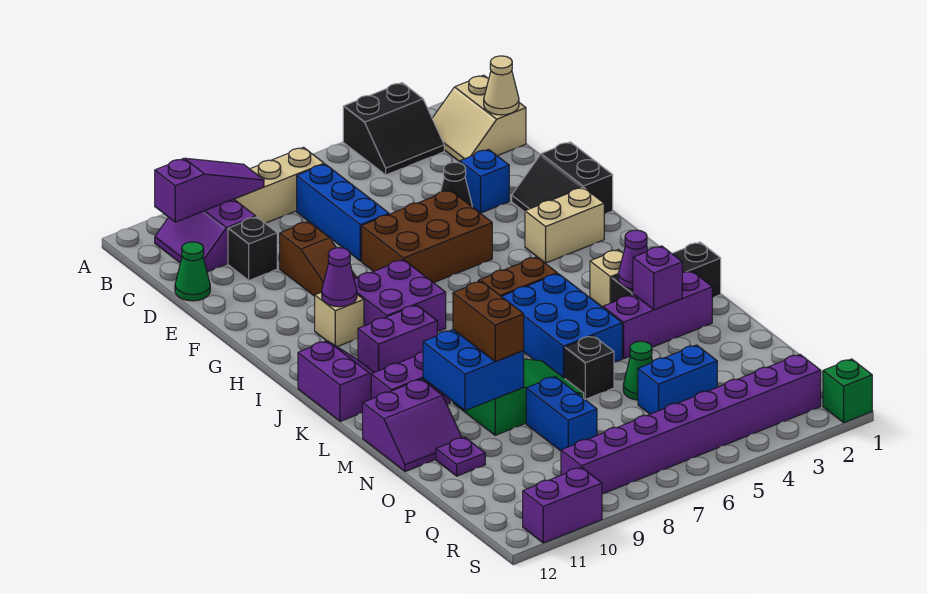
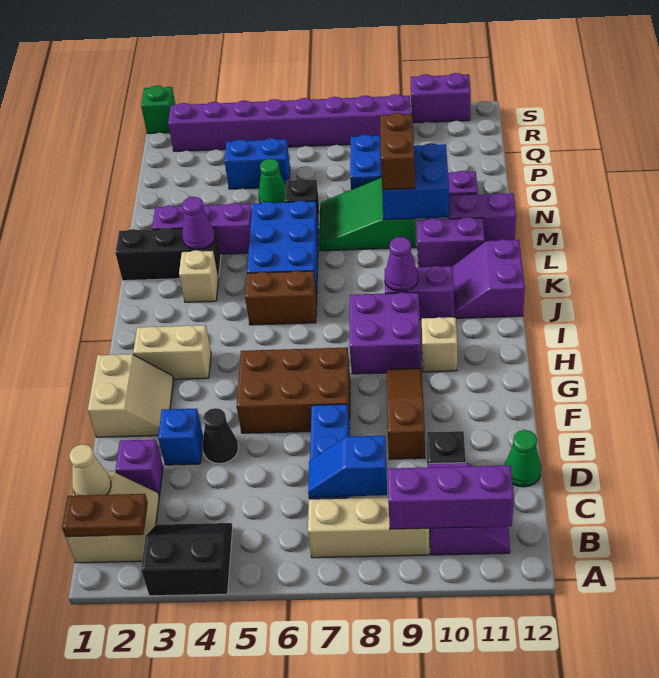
none -> brown 1x2 plate [62,494,148,537]
purple 1x3 slope [155,158,264,222] -> purple 1x3 brick [388,465,514,529]
none -> blue 1x2 slope [308,436,387,497]
black 2x2 slope [512,142,613,214] -> tan 2x2 slope [88,354,174,437]
purple 1x1 cone [322,248,357,307] -> purple 1x1 cone moved to [385,237,418,291]
purple 1x1 brick [633,246,682,310] -> purple 1x1 brick moved to [115,440,163,496]

